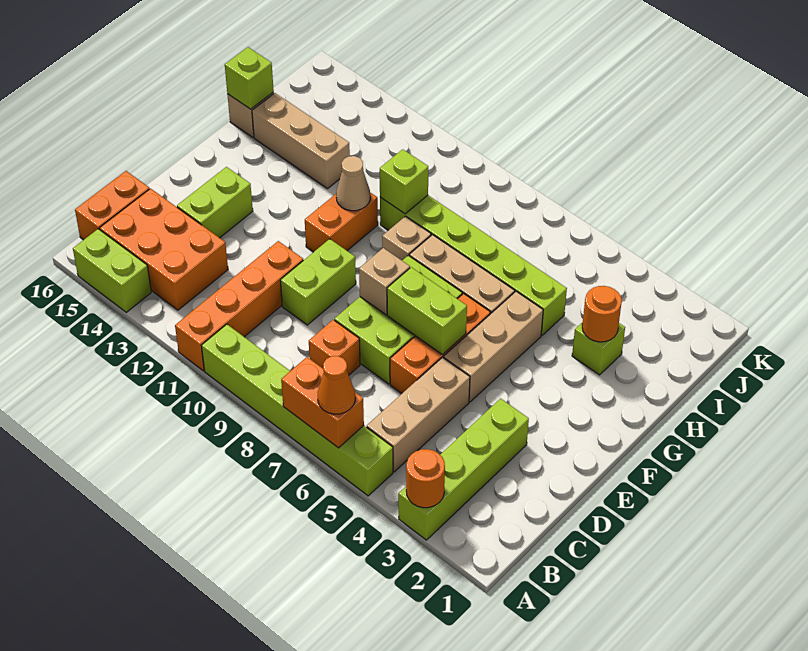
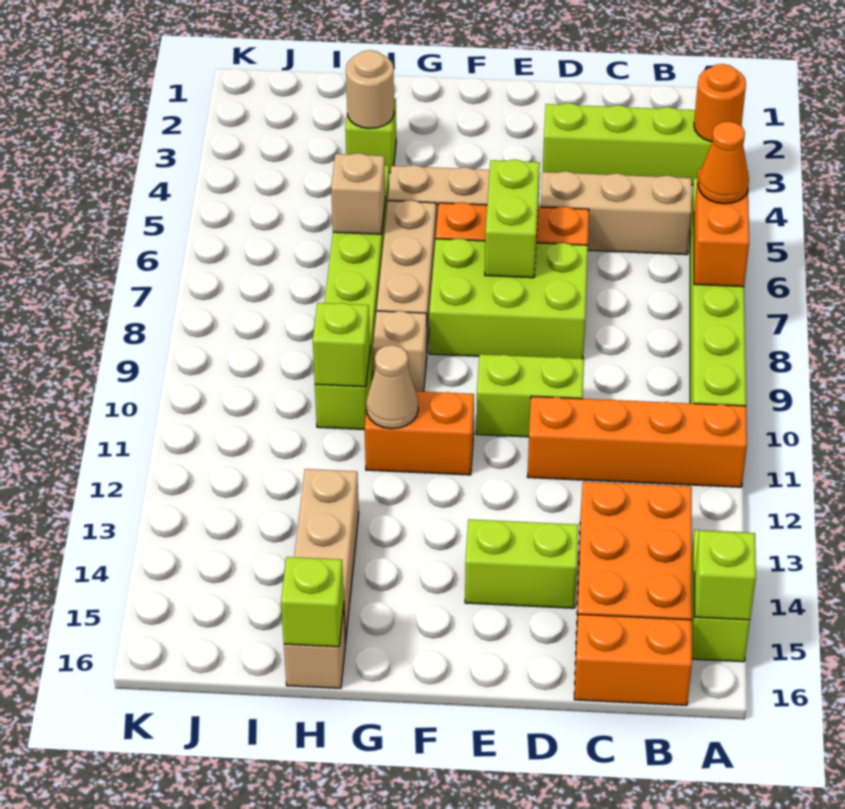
none -> lime 1x1 brick [695,531,756,620]
orange 1x1 brick [309,320,360,375] -> none
tan 1x1 brick [359,248,410,315] -> tan 1x1 brick moved to [331,153,385,234]
orange 1x1 round brick [582,286,622,342] -> tan 1x1 round brick [346,50,394,128]

